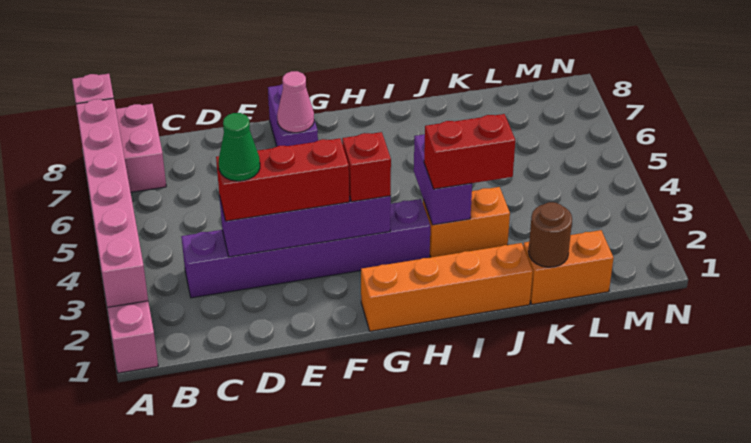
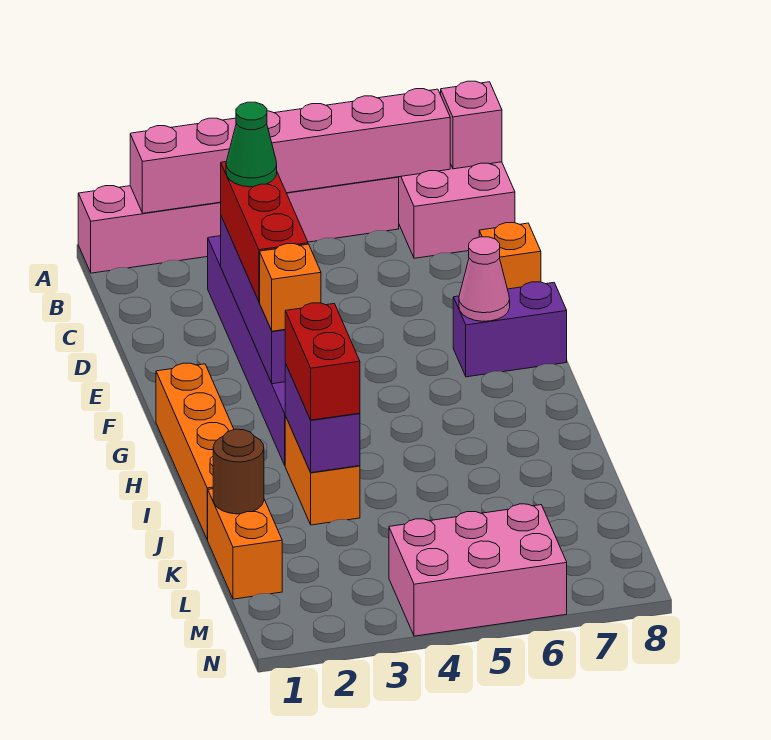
none -> orange 1x1 brick [479,223,541,289]
red 1x1 brick [342,132,391,202] -> orange 1x1 brick [260,244,321,331]
purple 1x2 brick [414,134,472,225] -> purple 1x2 brick turned to [285,363,360,473]
none -> pink 2x3 brick [389,504,567,636]

